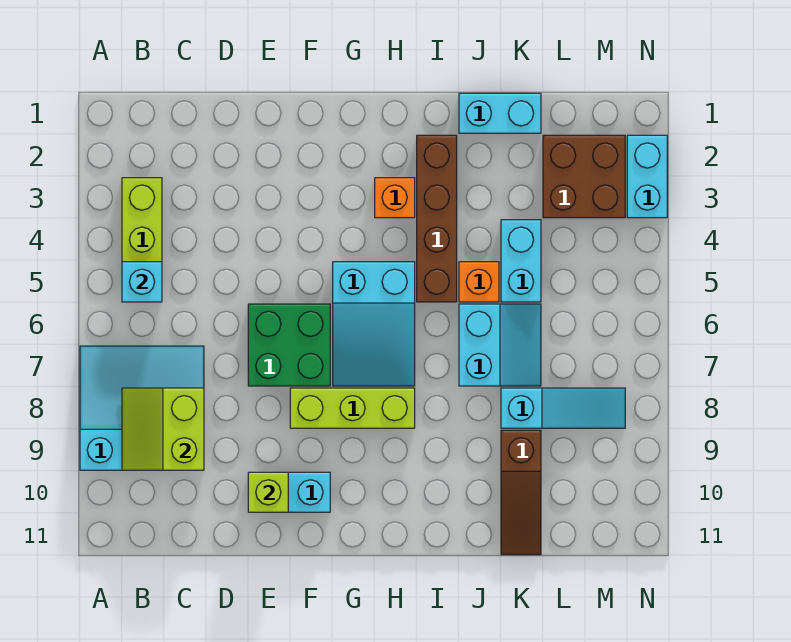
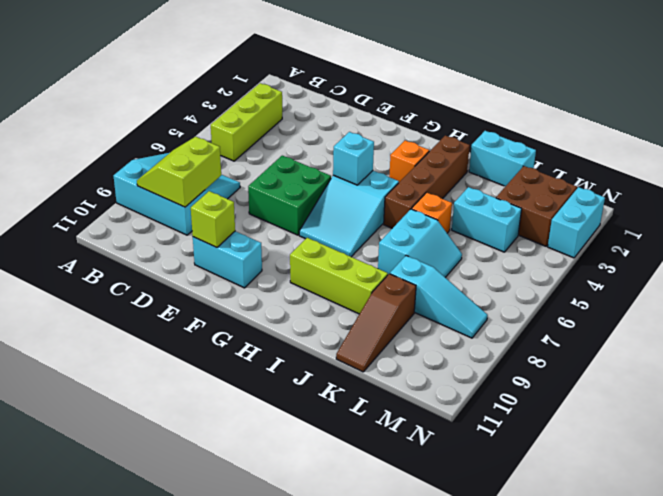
cyan 1x1 brick [122,262,162,302] -> cyan 1x1 brick moved to [333,132,374,185]
lime 1x3 brick [290,388,415,428] -> lime 1x3 brick moved to [290,238,388,314]
cyan 1x2 brick [501,220,541,302] -> cyan 1x2 brick turned to [452,187,522,252]

